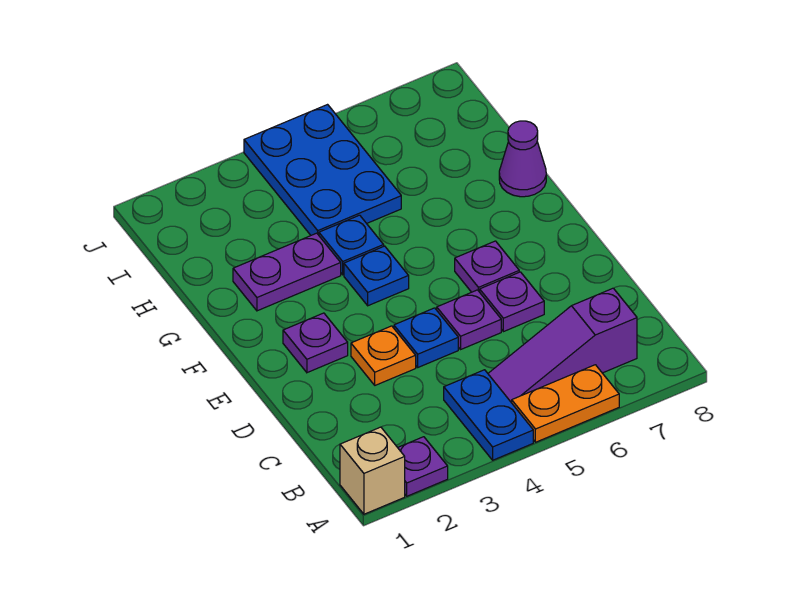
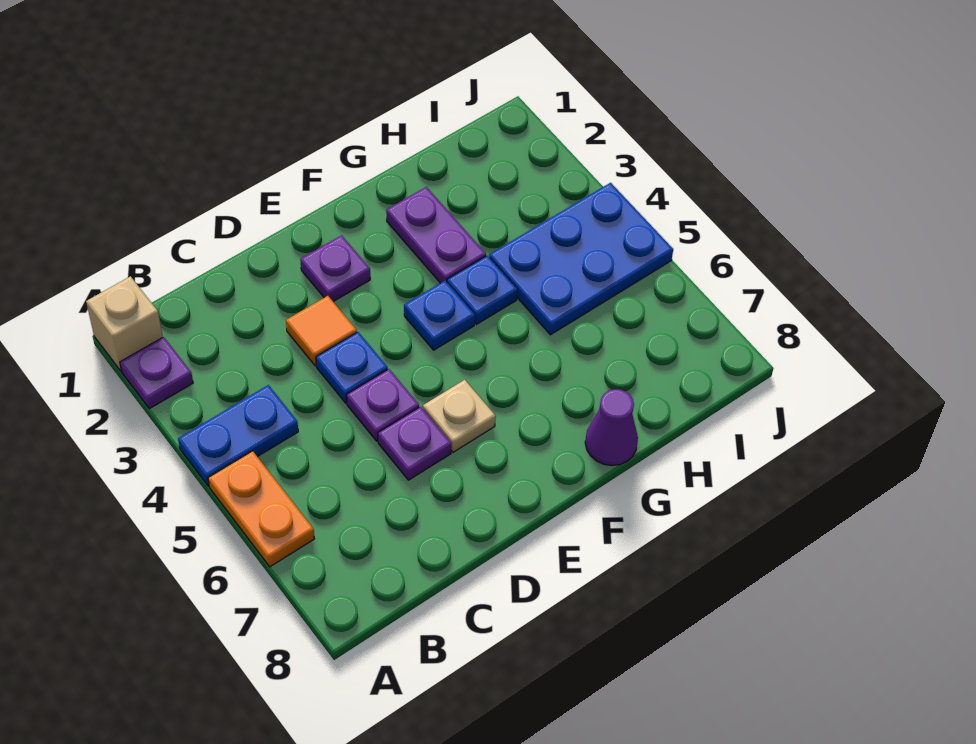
purple 1x3 slope [488,288,637,403] -> none
orange 1x1 plate [351,326,416,385] -> orange 1x1 tile [286,296,357,366]
purple 1x1 plate [455,241,519,292] -> tan 1x1 plate [423,380,496,452]

